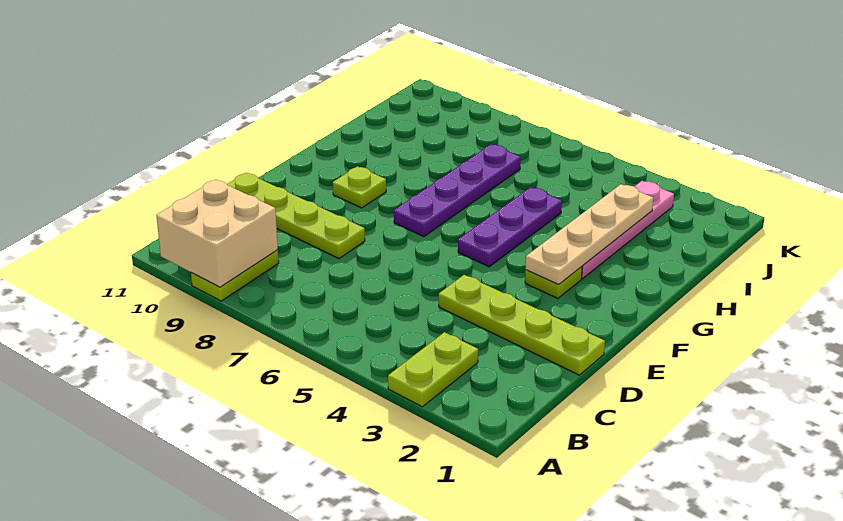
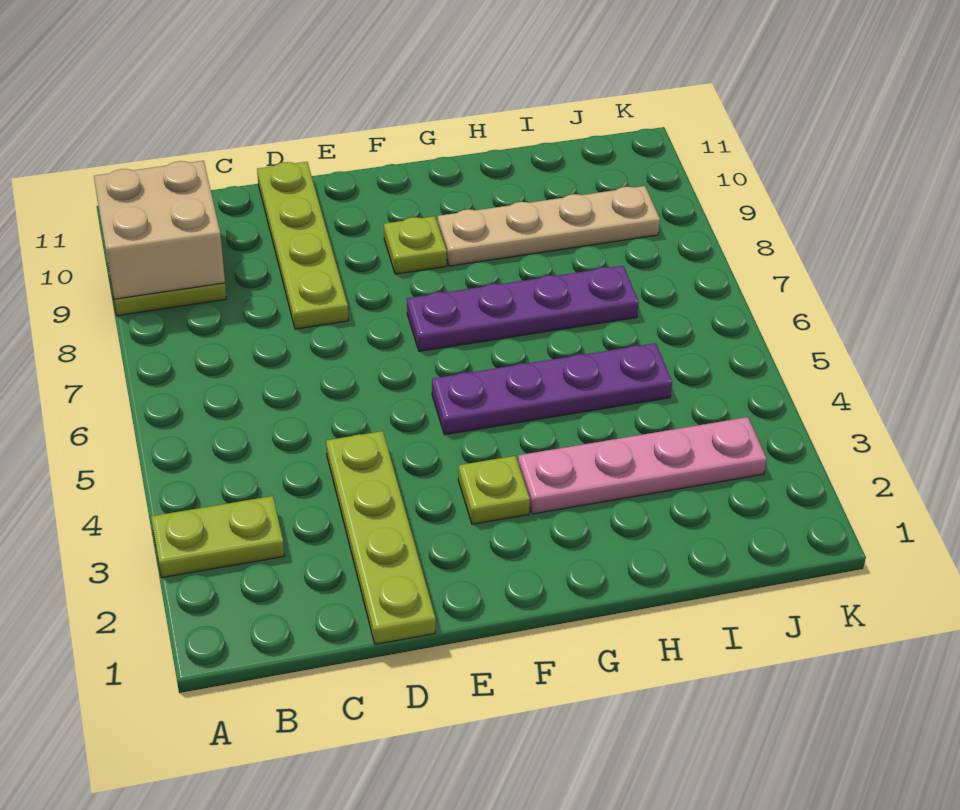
tan 1x4 plate [525,184,653,284] -> tan 1x4 plate moved to [438,186,660,266]
purple 1x3 plate [458,187,562,267] -> purple 1x4 plate [432,343,672,435]

